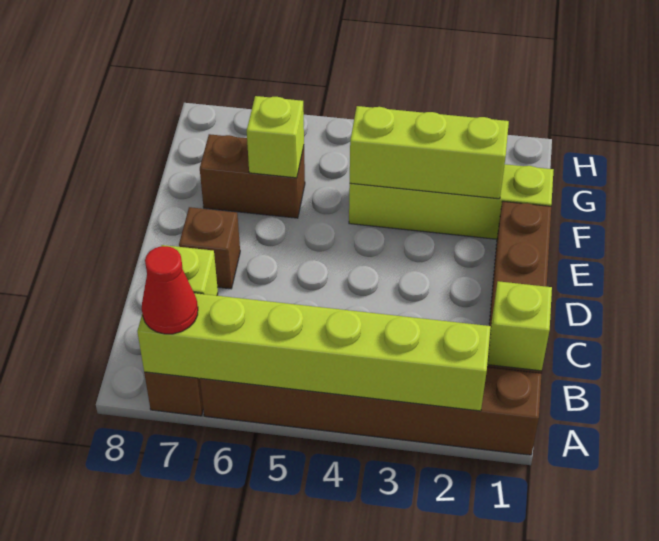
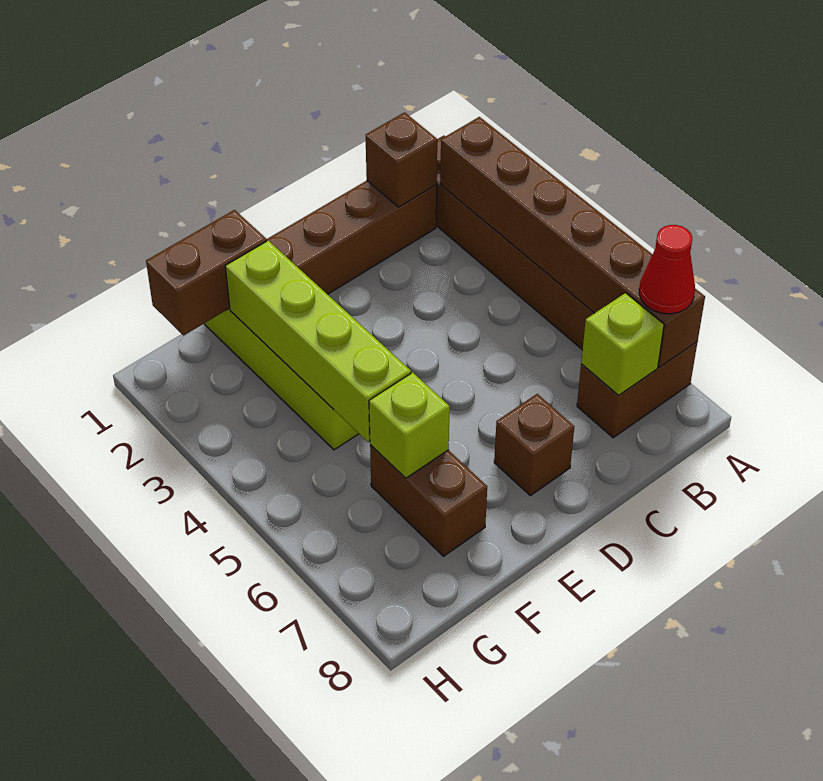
lime 1x6 brick [137,293,491,411] -> brown 1x6 brick [440,117,705,367]
lime 1x1 brick [488,281,552,371] -> brown 1x1 brick [366,112,437,207]
none -> brown 1x2 brick [146,210,267,336]
lime 1x3 brick [350,106,509,199] -> lime 1x4 brick [225,241,411,442]

